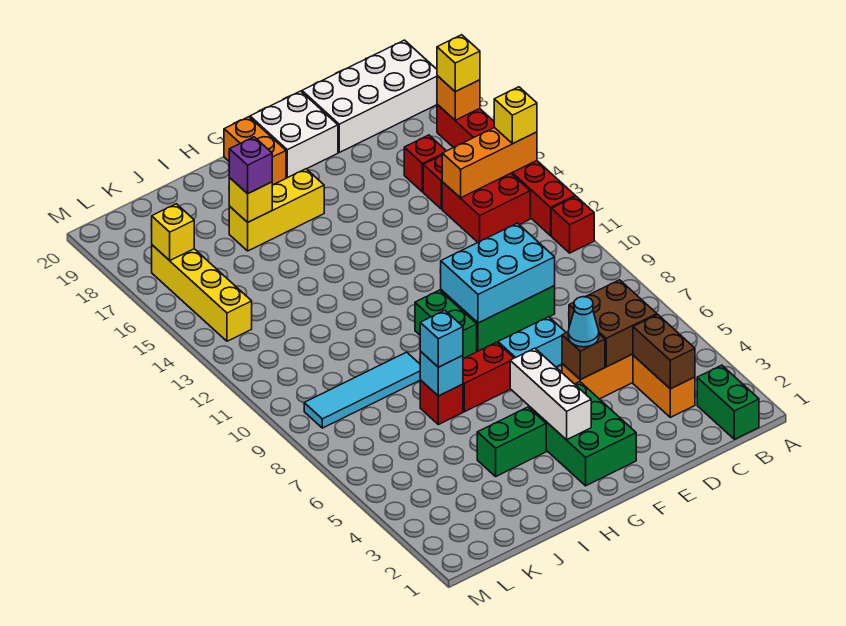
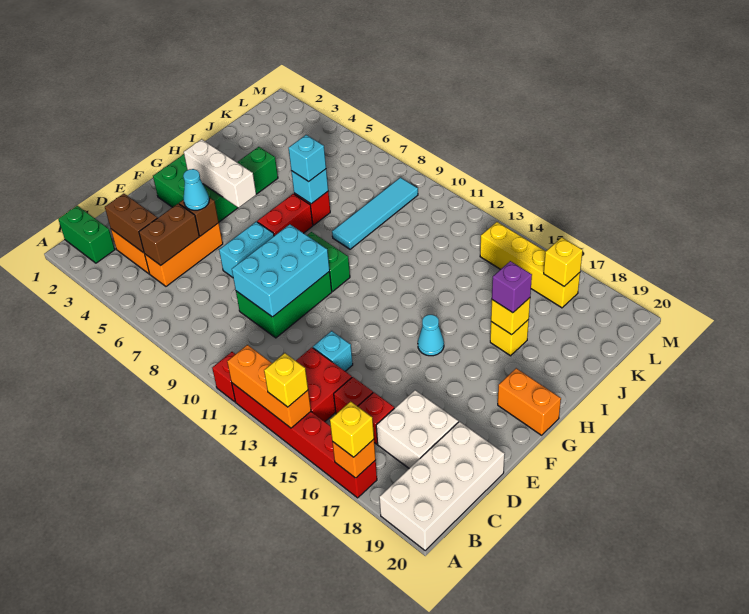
orange 1x3 brick [442,127,537,198] -> orange 1x3 brick turned to [227,345,311,428]
brown 2x2 brick [569,280,657,367] -> brown 1x2 brick [139,204,199,265]
none -> cyan 1x1 brick [313,331,353,371]
white 2x2 brick [250,91,338,178] -> white 2x2 brick moved to [376,390,458,468]
none -> cyan 1x1 cone [418,315,444,356]
yellow 1x3 brick [229,169,324,251] -> yellow 1x1 brick [490,320,529,356]

